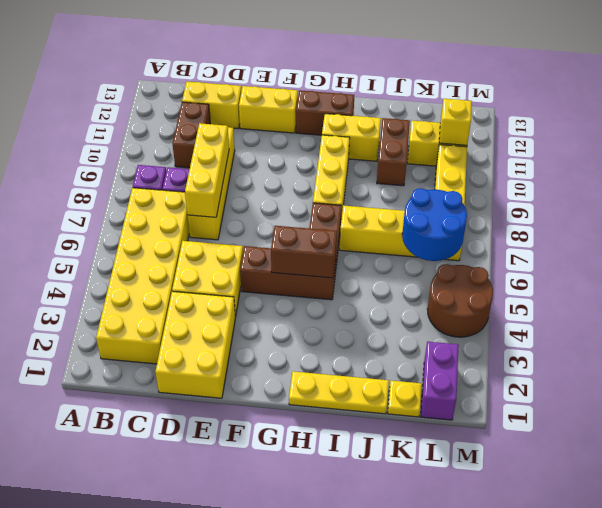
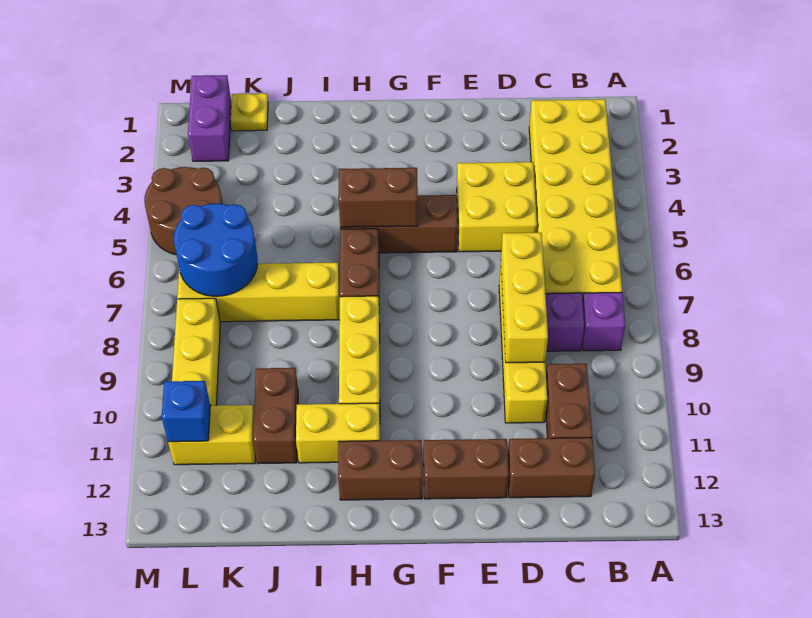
yellow 1x2 brick [182,82,241,129] -> brown 1x2 brick [508,438,595,498]
yellow 2x3 brick [155,291,235,398] -> none
yellow 1x2 brick [239,86,298,133] -> brown 1x2 brick [424,439,509,499]
yellow 1x3 plate [289,371,389,414] -> none
yellow 1x1 brick [439,99,472,145] -> blue 1x1 brick [162,381,211,442]

